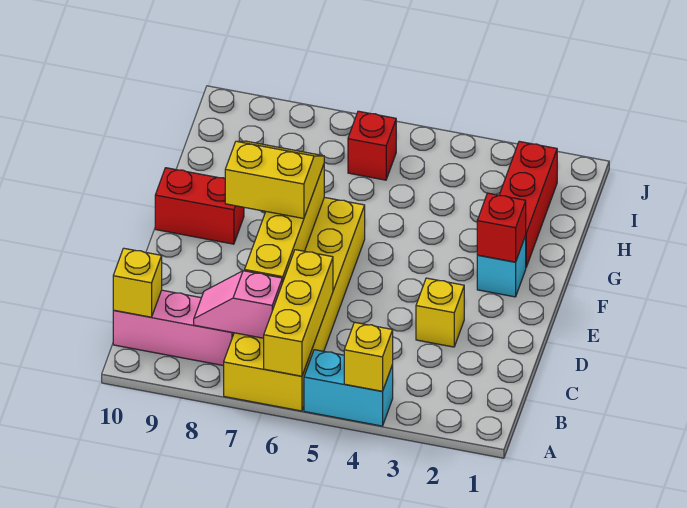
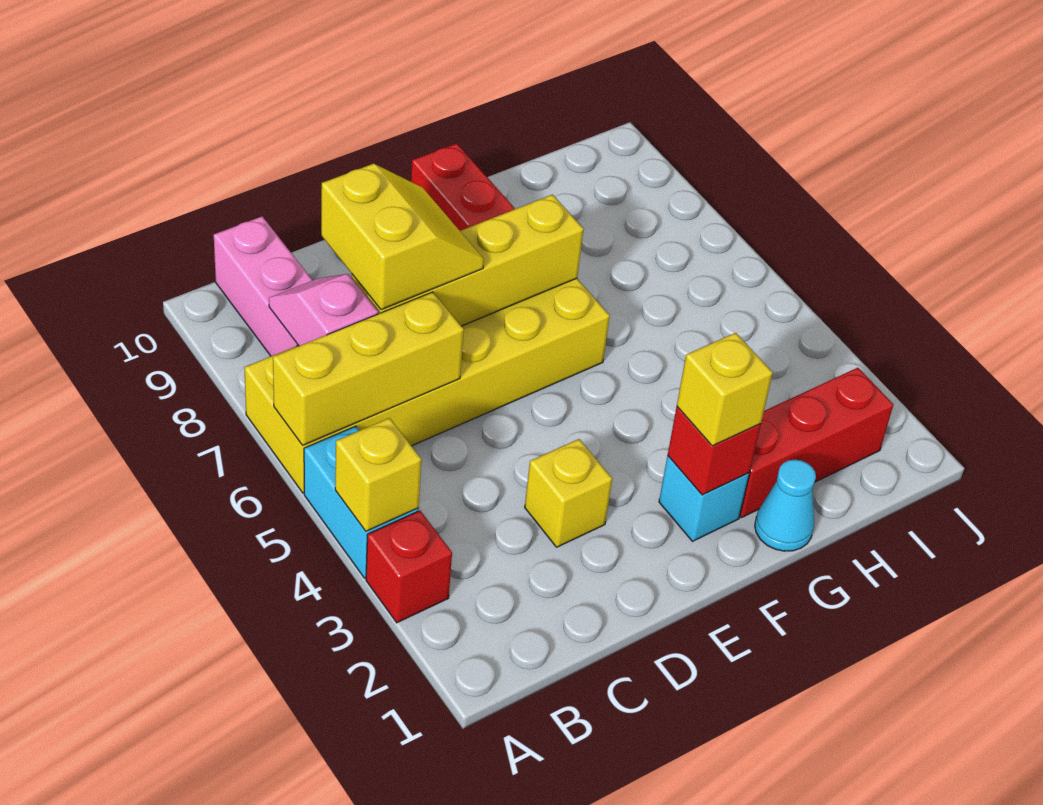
yellow 1x1 brick [113,248,162,317] -> yellow 1x1 brick moved to [677,333,773,446]
yellow 2x2 slope [225,141,324,219] -> yellow 2x2 slope moved to [321,164,484,310]
none -> cyan 1x1 cone [755,460,816,551]
red 1x1 brick [348,111,396,180] -> red 1x1 brick moved to [366,511,452,623]

